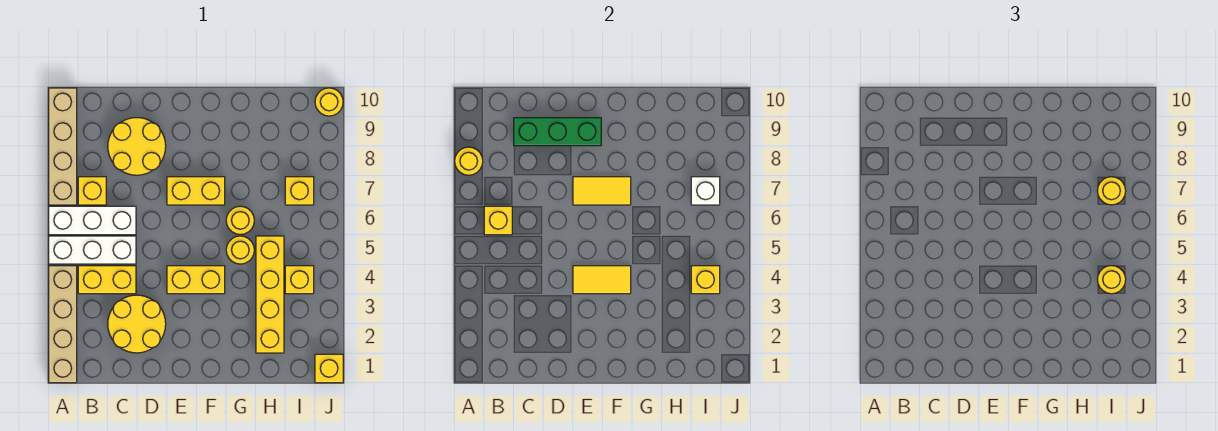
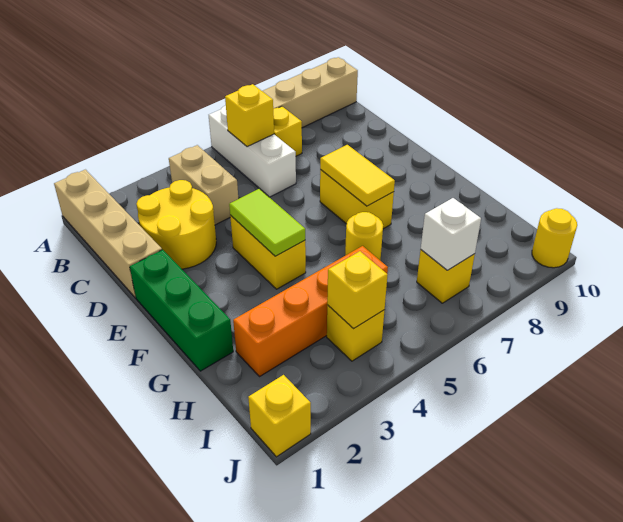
tan 1x4 brick [49,266,77,383] -> tan 1x4 brick turned to [54,170,162,298]
white 1x3 brick [49,236,136,264] -> none
yellow 1x1 round brick [455,147,483,175] -> none
yellow 1x2 brick [78,266,136,294] -> tan 1x2 brick [169,145,238,225]
yellow 2x2 round brick [108,118,166,175] -> none
green 1x3 brick [514,118,601,146] -> green 1x3 brick moved to [130,250,233,371]
yellow 1x2 tile [573,266,631,294] -> lime 1x2 tile [229,189,305,256]
yellow 1x1 round brick [226,236,254,264] -> none
yellow 1x4 brick [256,236,284,353] -> orange 1x4 brick [233,246,388,377]
yellow 1x1 round brick [1097,266,1126,294] -> none
yellow 1x1 round brick [1097,177,1126,205] -> none

